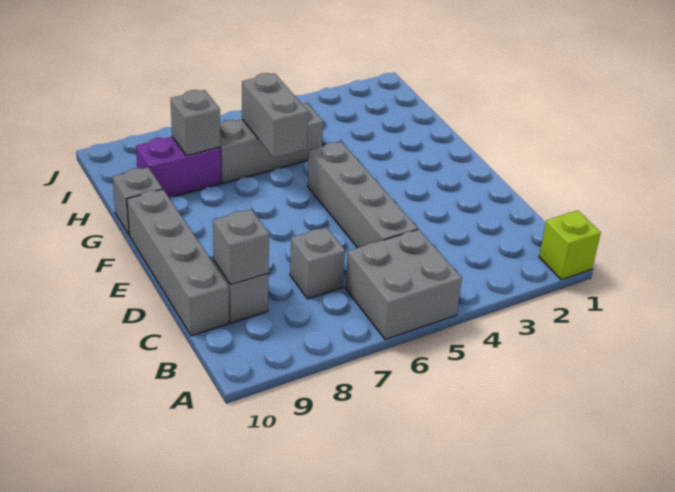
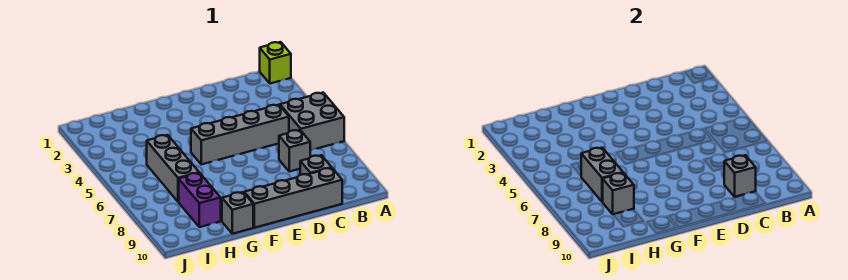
grey 1x2 brick [242,73,308,158] -> grey 1x2 brick turned to [581,148,623,202]

